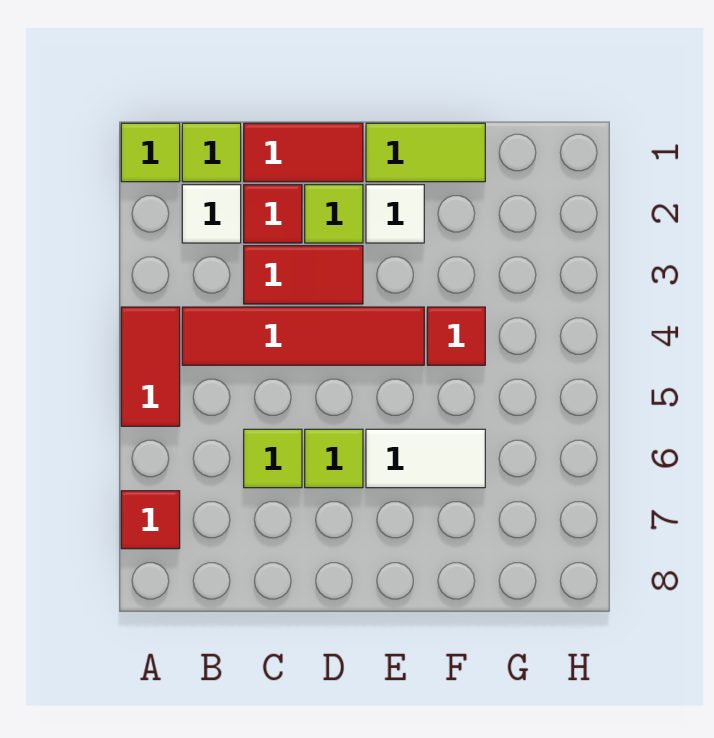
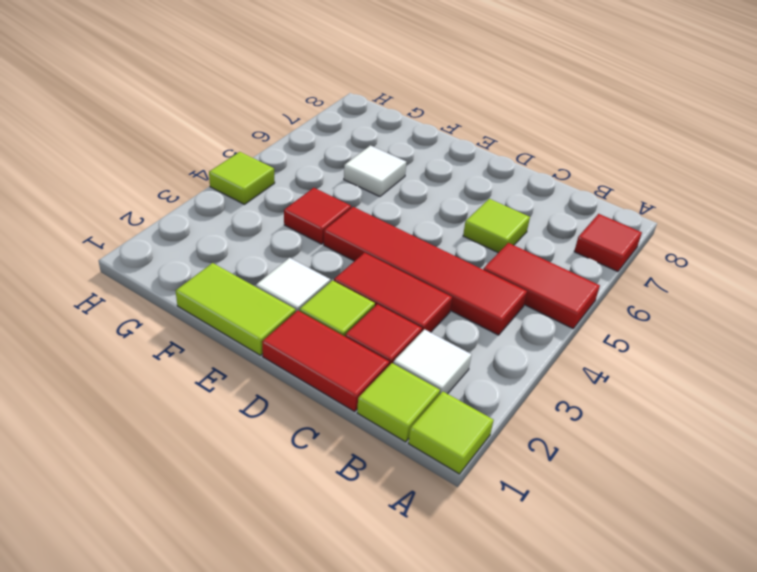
red 1x2 tile [121,307,180,426] -> red 1x2 tile turned to [483,243,600,328]
lime 1x1 tile [305,429,363,488] -> lime 1x1 tile moved to [209,152,275,204]
white 1x2 tile [366,429,485,488] -> white 1x1 tile [344,146,406,197]

